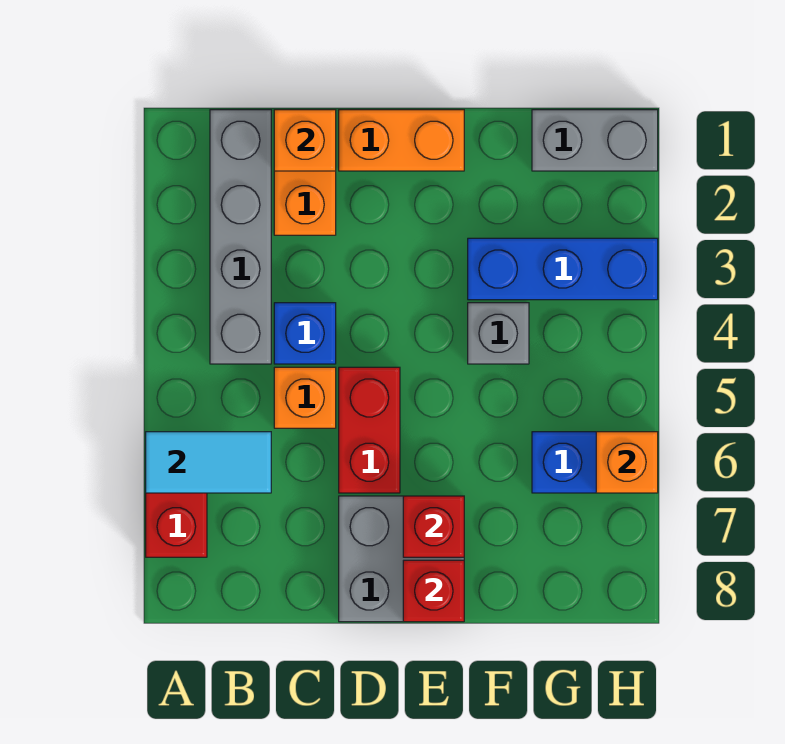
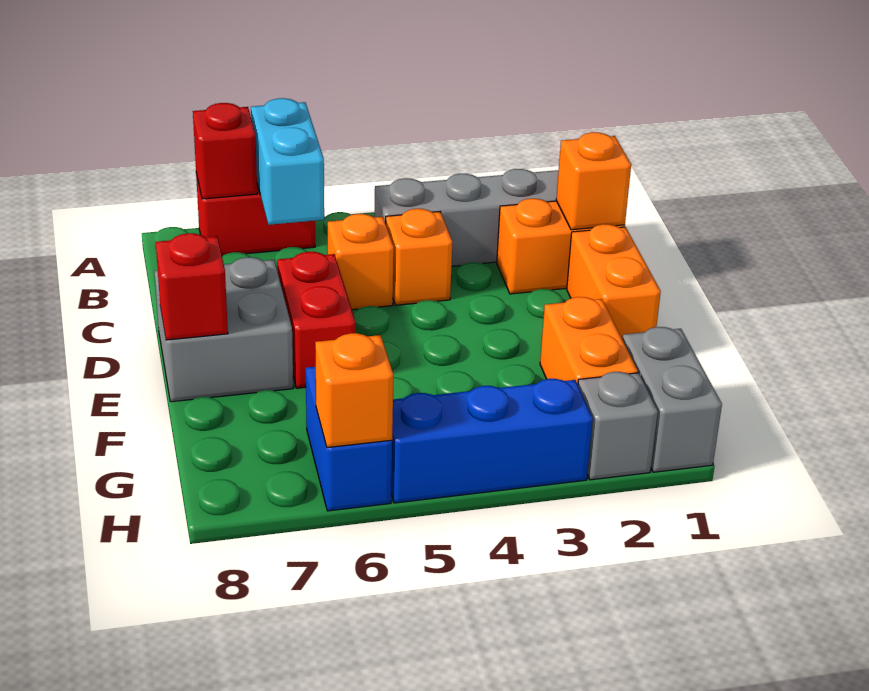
cyan 1x2 tile [146,432,271,493] -> cyan 1x2 brick [251,98,324,225]
blue 1x1 brick [274,303,336,364] -> orange 1x1 brick [386,209,453,305]
red 1x2 brick [339,367,400,493] -> red 1x2 brick turned to [277,252,355,388]
red 1x1 brick [403,496,464,557] -> red 1x1 brick moved to [193,103,257,199]
none -> orange 1x2 brick [540,297,638,384]
blue 1x3 brick [468,238,658,300] -> blue 1x3 brick turned to [391,379,593,503]
grey 1x1 brick [468,303,529,364] -> grey 1x1 brick moved to [578,372,658,480]

